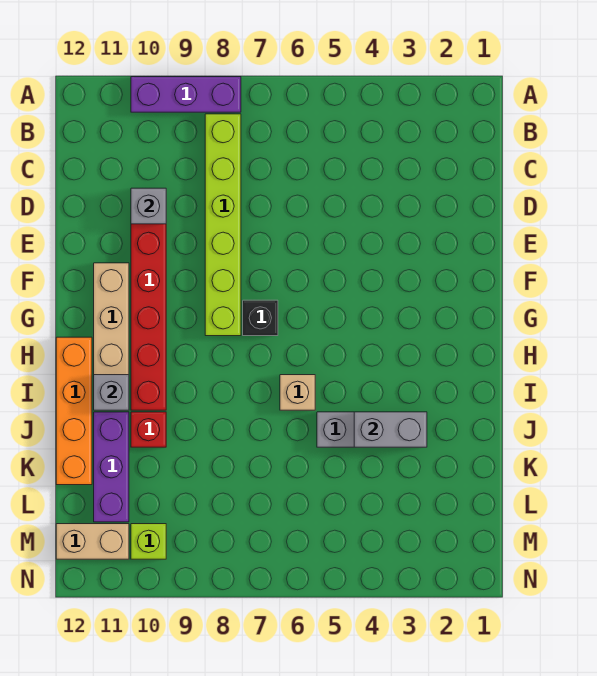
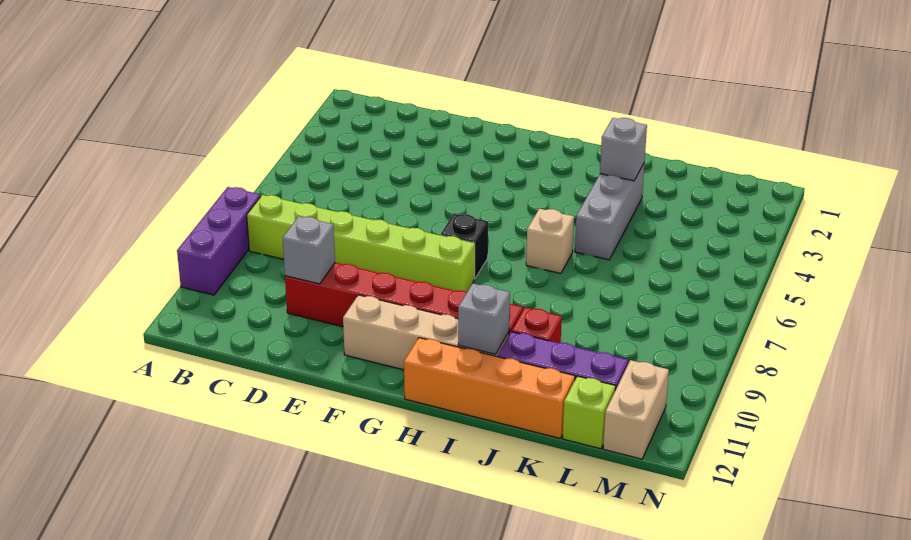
grey 1x2 brick [354,412,427,447] -> grey 1x1 brick [600,118,647,181]
lime 1x1 brick [131,524,166,559] -> lime 1x1 brick moved to [563,376,616,449]

